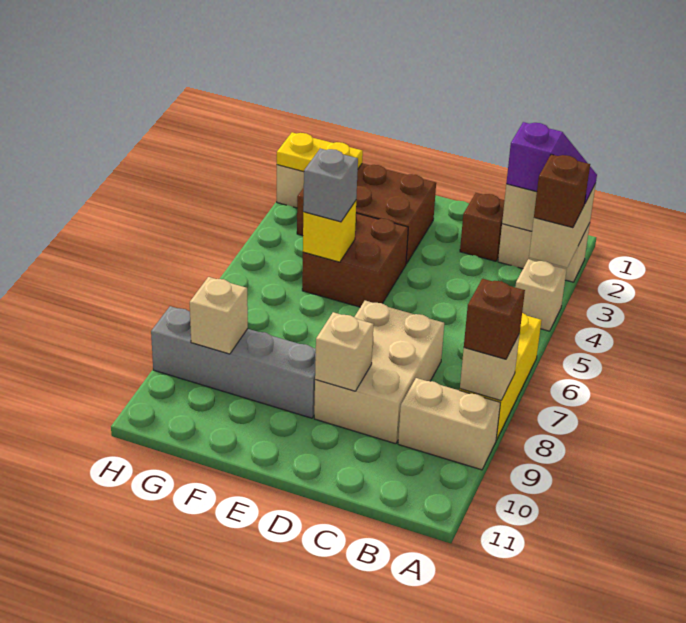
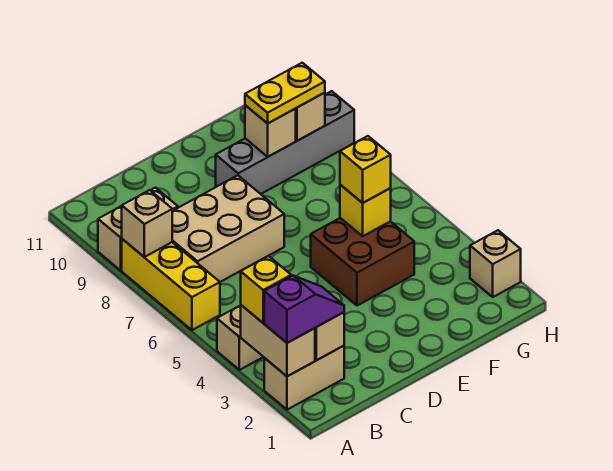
purple 1x2 slope [506,122,597,203] -> purple 1x2 slope turned to [264,276,344,343]
brown 1x1 brick [534,154,590,228] -> yellow 1x1 brick [241,256,291,323]
brown 1x1 brick [464,279,525,359] -> none
brown 1x1 brick [460,193,505,261] -> none
tan 2x3 brick [314,301,444,444] -> tan 2x3 brick turned to [172,175,284,282]
tan 1x1 brick [315,312,374,391] -> tan 1x1 brick moved to [245,105,296,157]
brown 2x3 brick [297,163,436,264] -> none
grey 1x1 brick [303,149,358,222] -> yellow 1x1 brick [340,136,391,203]
yellow 1x2 plate [277,132,363,172] -> yellow 1x2 plate moved to [245,63,325,124]

